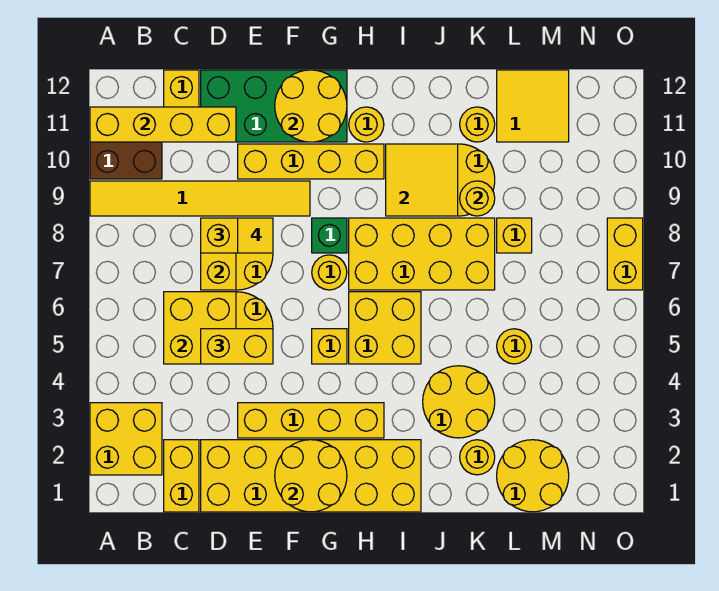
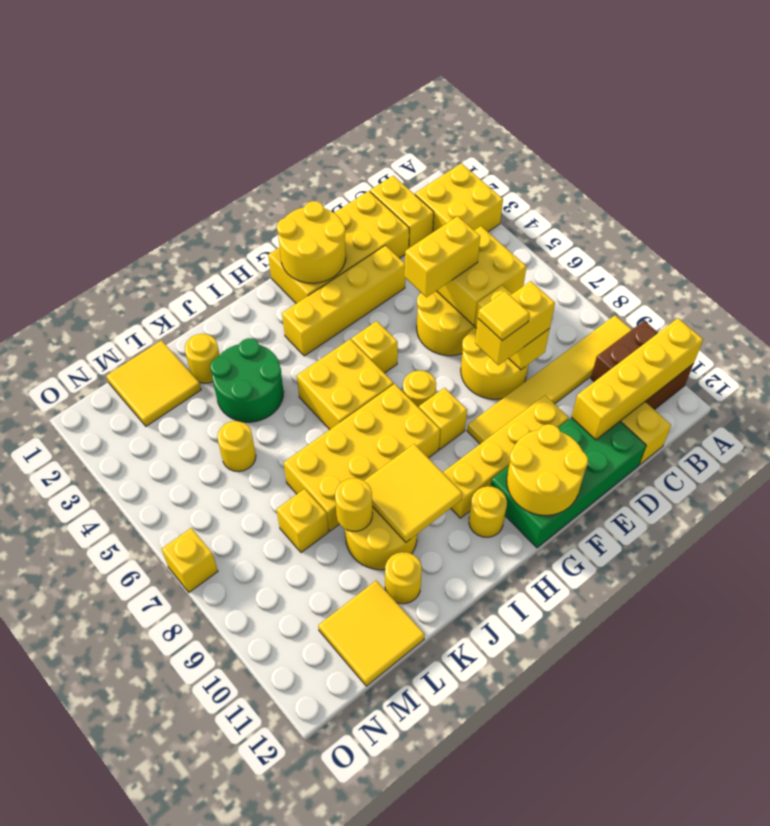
yellow 2x6 brick [201,440,421,512] -> yellow 2x4 brick [268,191,409,303]
green 1x1 brick [312,218,347,253] -> yellow 1x1 brick [419,388,467,449]
yellow 2x2 round brick [423,366,495,438] -> green 2x2 round brick [210,338,284,422]
yellow 2x2 round brick [497,440,569,512] -> yellow 2x2 tile [106,340,201,426]
yellow 1x2 brick [607,218,643,290] -> yellow 1x1 brick [162,528,218,592]

